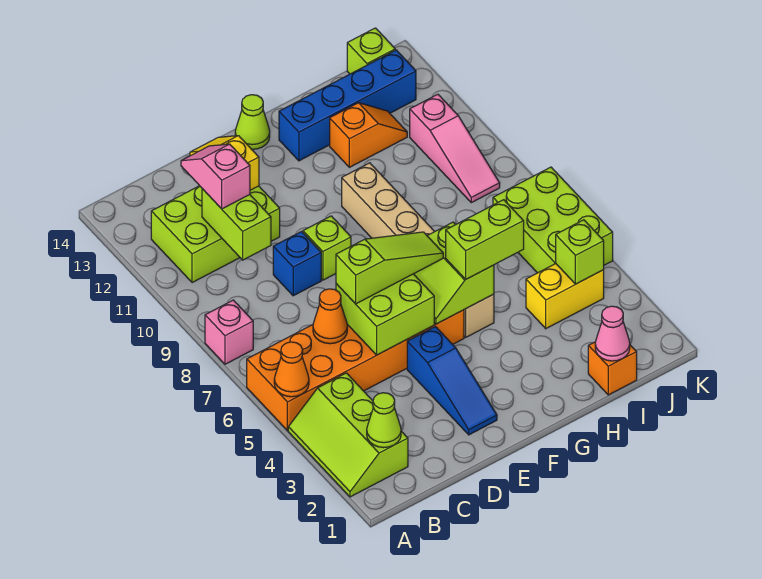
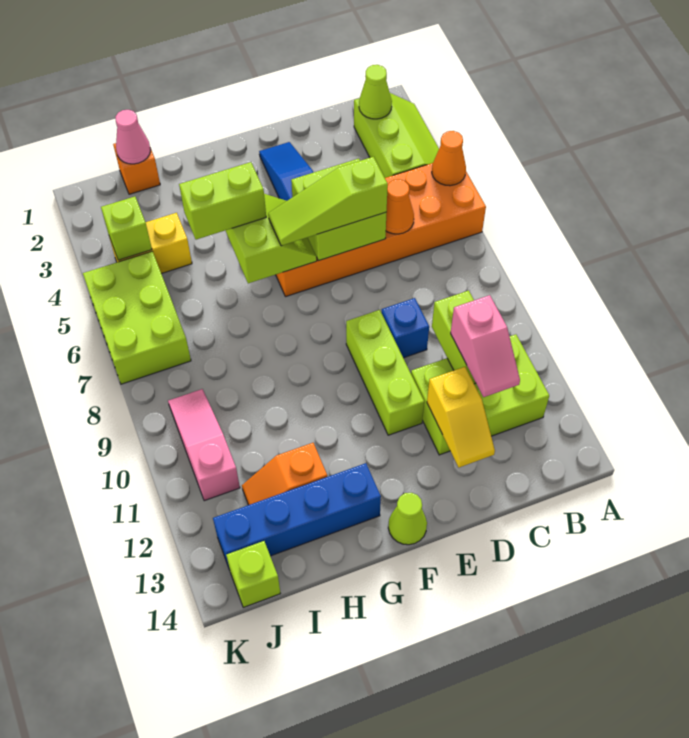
pink 1x1 brick [205,300,253,364] -> none
lime 1x1 brick [303,216,351,280] -> lime 1x3 brick [346,310,424,435]
tan 1x6 brick [342,163,494,337] -> none

